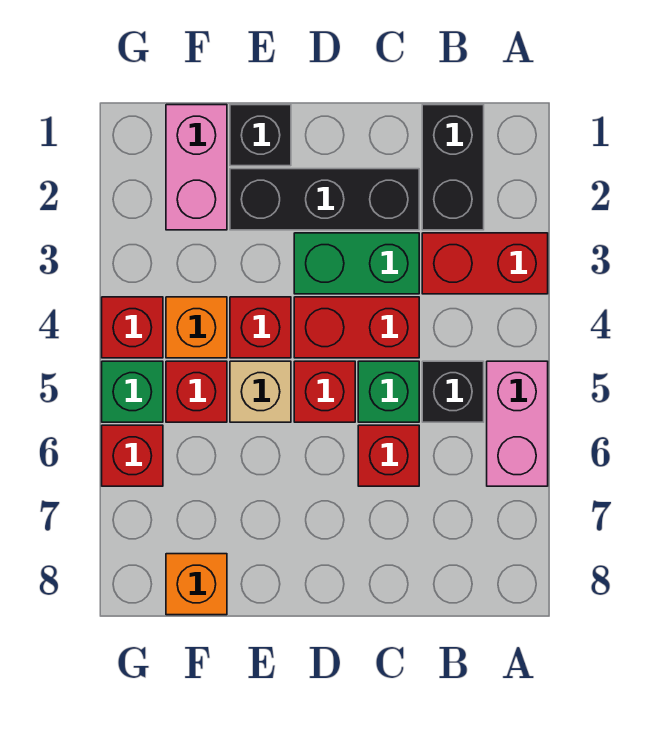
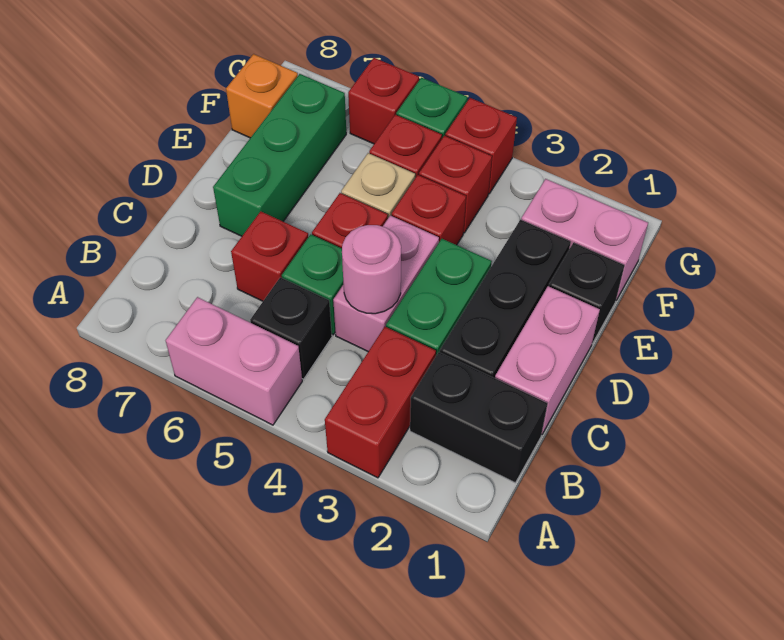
none -> pink 1x2 brick [495,286,600,434]
red 1x2 brick [294,297,419,358] -> pink 1x2 brick [333,216,439,352]
none -> pink 1x1 round brick [342,225,401,314]
none -> green 1x3 brick [213,74,346,236]
orange 1x1 brick [166,297,227,358] -> red 1x1 brick [419,136,492,233]

